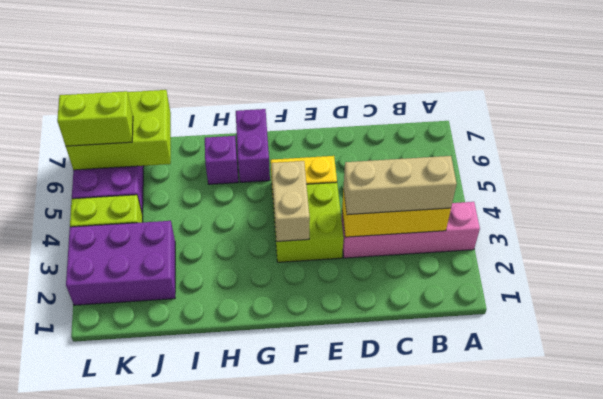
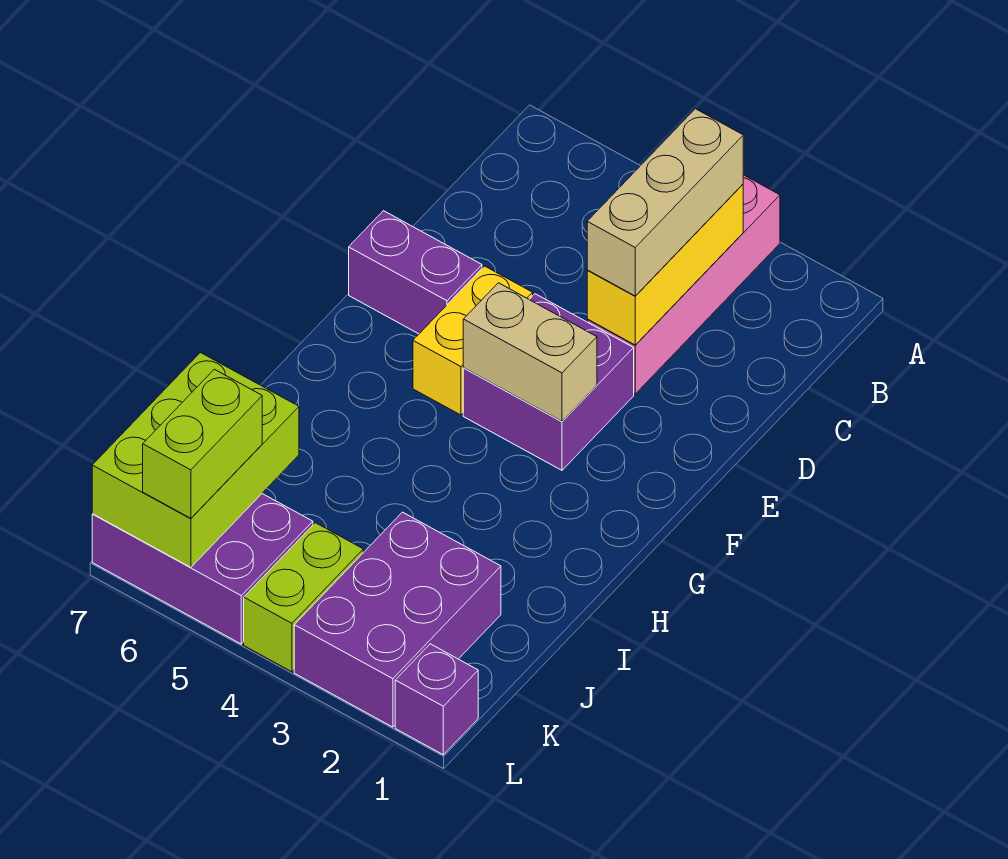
lime 2x2 brick [273,182,344,262] -> purple 2x2 brick [463,294,634,470]
purple 1x2 brick [236,109,270,182] -> purple 1x2 brick moved to [349,211,482,334]
purple 1x1 brick [205,136,238,184] -> purple 1x1 brick moved to [395,644,478,755]

